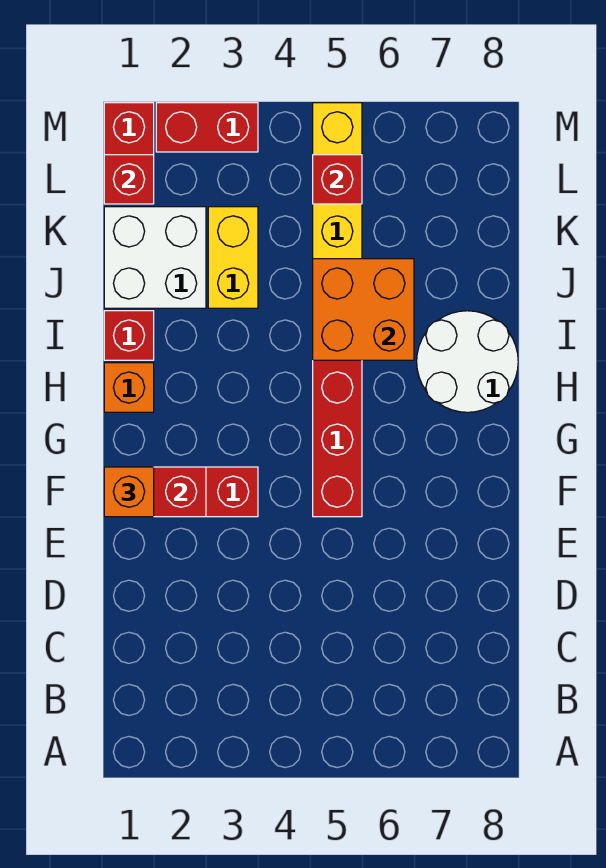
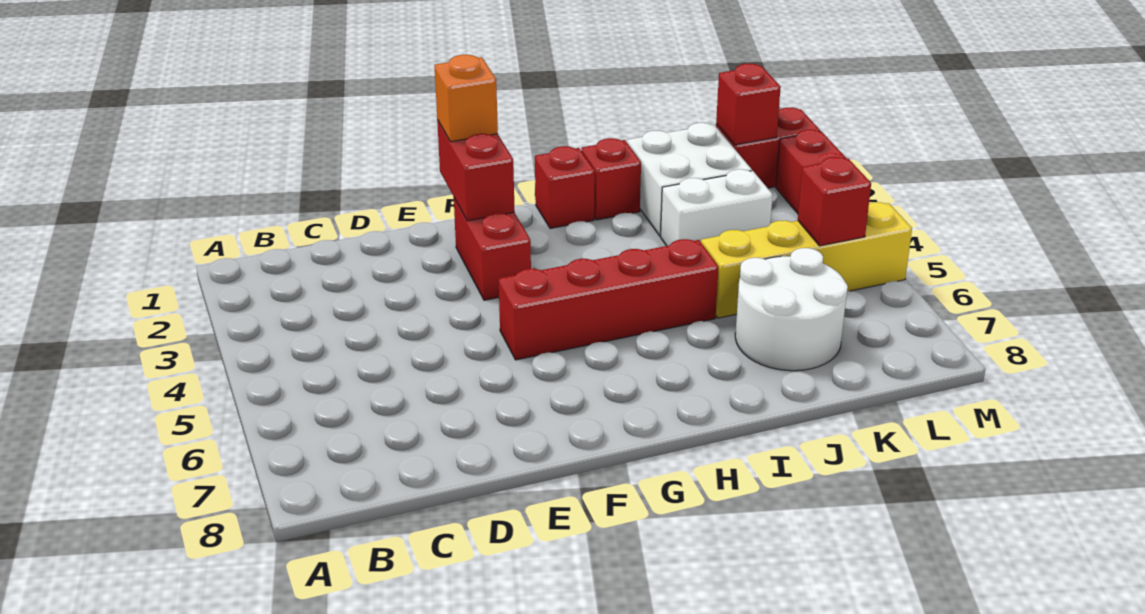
orange 1x1 brick [104,363,154,412] -> red 1x1 brick [535,146,595,229]
white 2x2 round brick [417,311,518,412] -> white 2x2 round brick moved to [735,248,848,371]
orange 2x2 brick [313,259,414,360] -> none
yellow 1x2 brick [208,207,258,308] -> white 1x2 brick [661,169,773,246]

